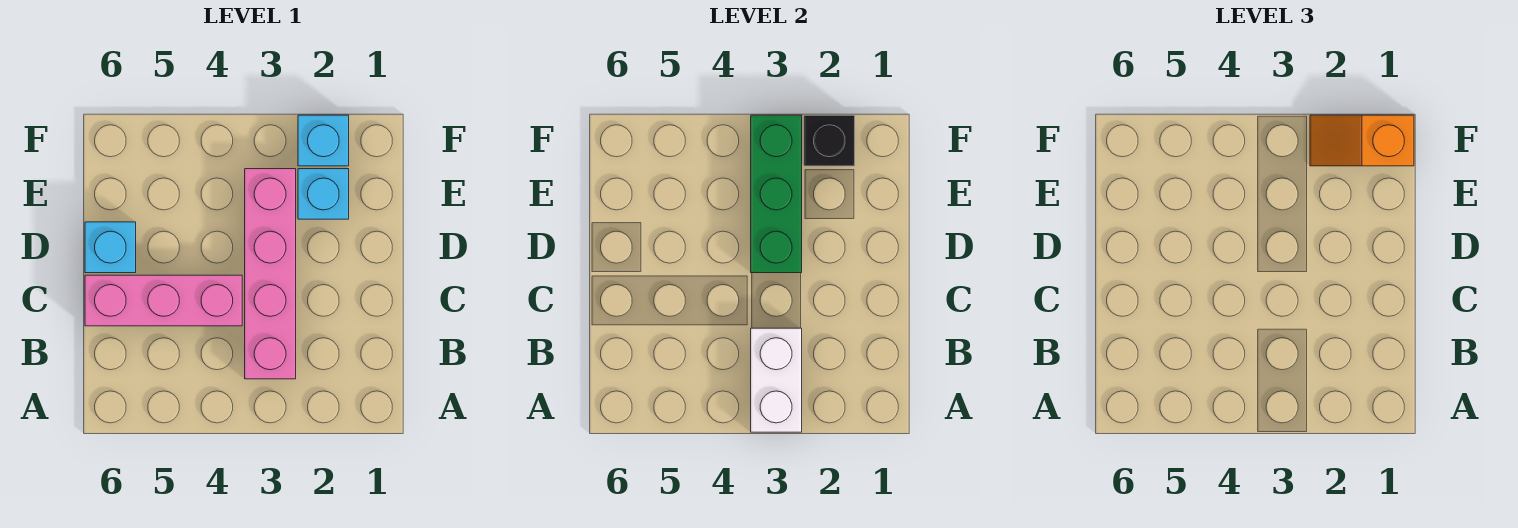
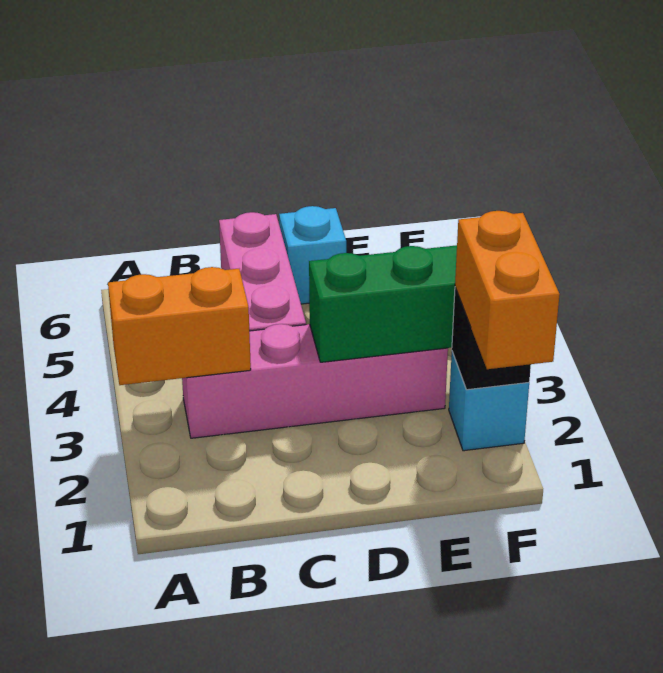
white 1x2 brick [751,328,802,432] -> orange 1x2 brick [108,267,251,385]
cyan 1x1 brick [298,169,349,219] -> none
orange 1x2 slope [1310,115,1414,166] -> orange 1x2 brick [455,211,560,369]

